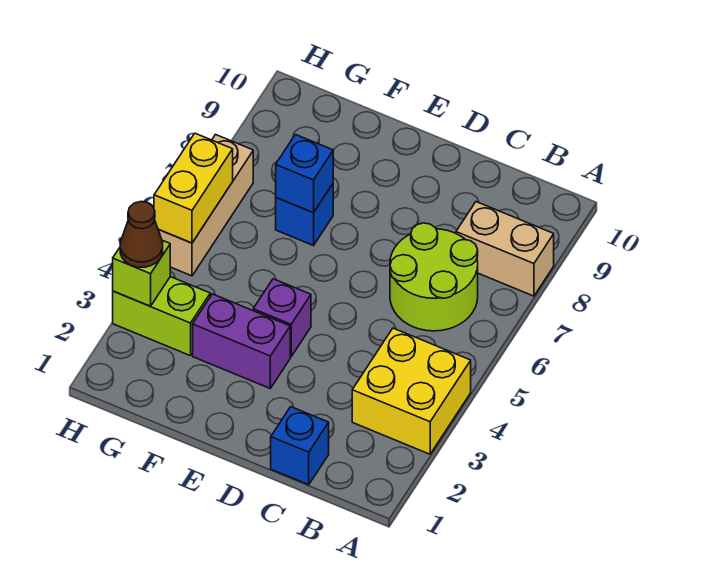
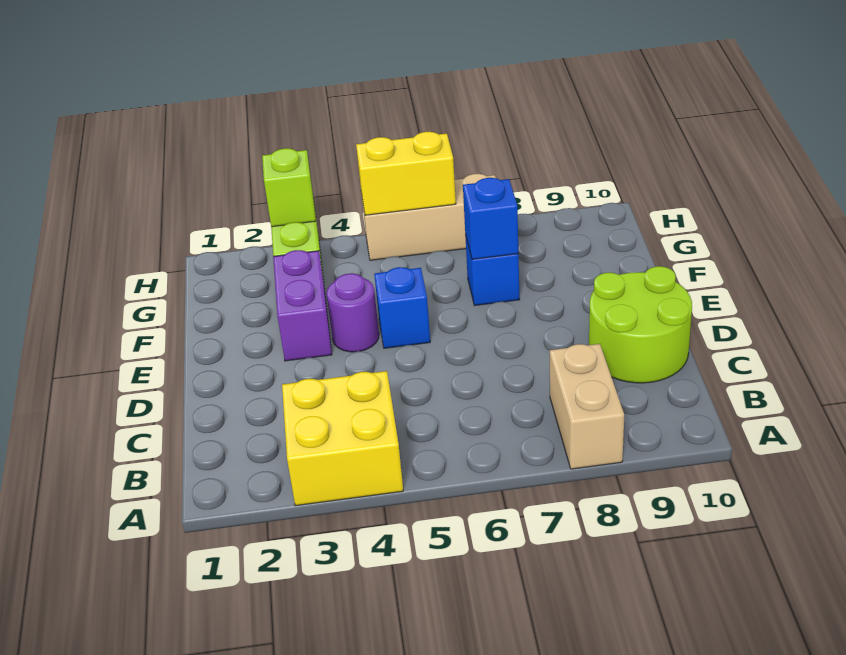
lime 2x2 round brick [390,223,478,331] -> lime 2x2 round brick moved to [589,266,692,383]
blue 1x1 brick [271,407,329,485] -> blue 1x1 brick moved to [374,267,430,348]
purple 1x1 brick [253,279,311,357] -> purple 1x1 round brick [327,273,379,352]
brown 1x1 cone [120,202,163,267] -> none

